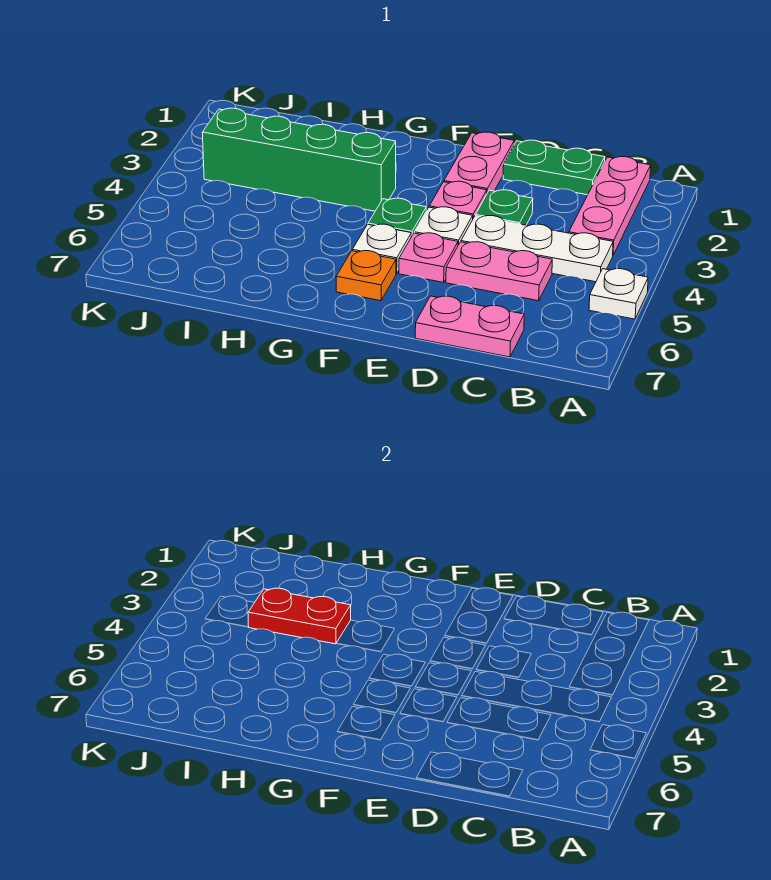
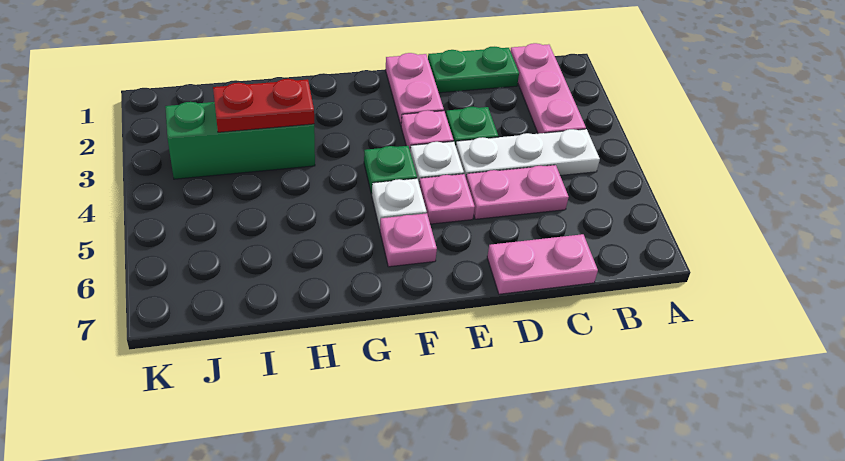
white 1x1 plate [589,269,648,319] -> none
orange 1x1 plate [336,251,396,301] -> pink 1x1 plate [380,213,437,267]
green 1x4 brick [202,108,396,211] -> green 1x3 brick [165,102,315,179]

